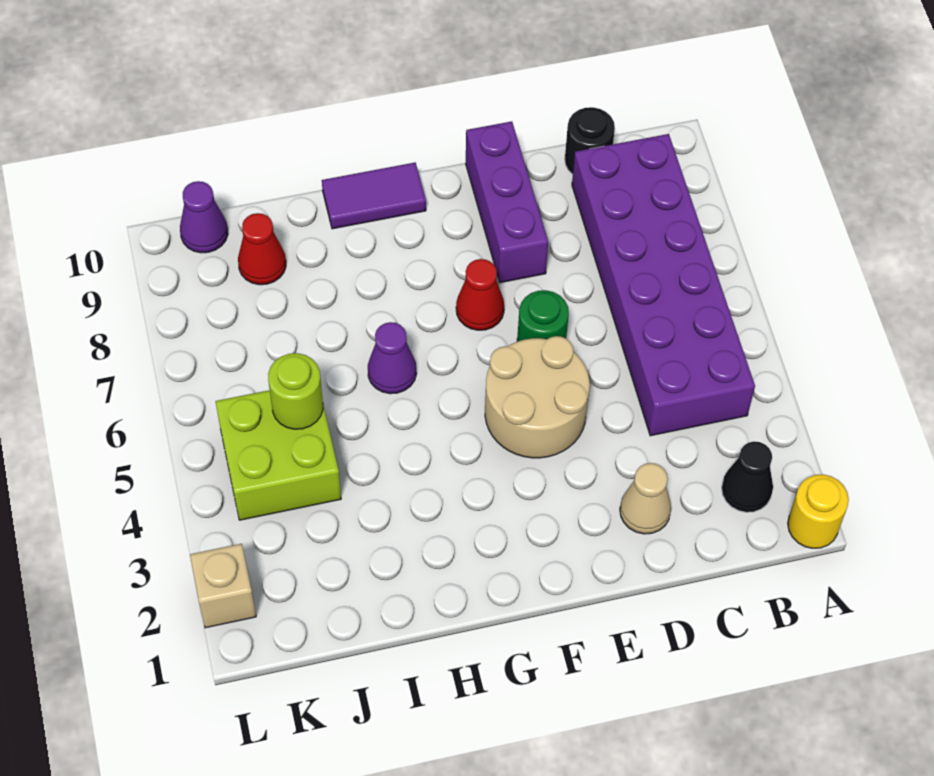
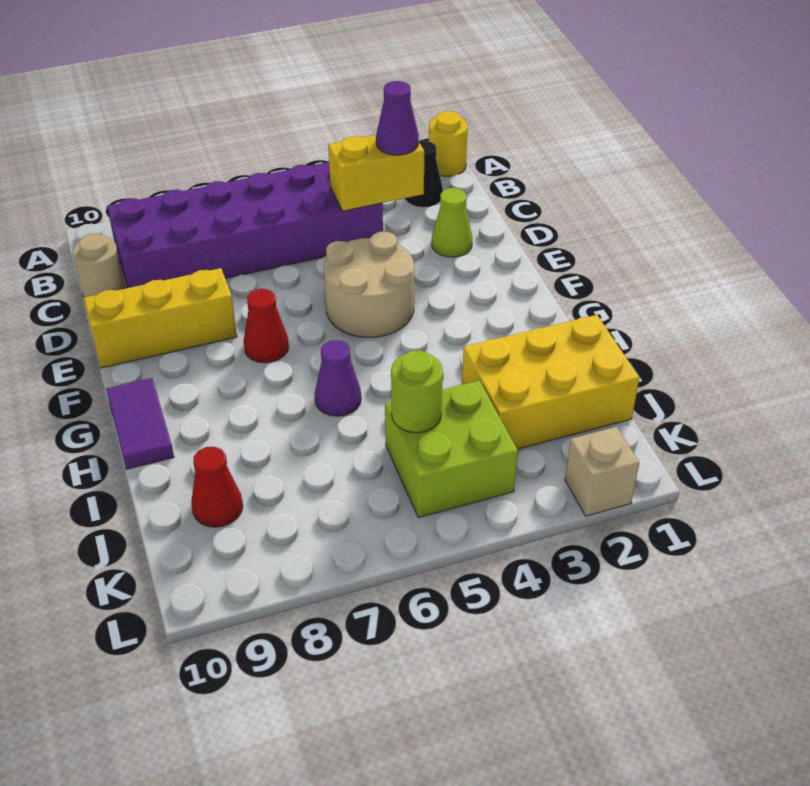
none -> yellow 1x2 brick [328,135,424,211]
black 1x1 round brick [565,107,615,174] -> tan 1x1 round brick [72,233,125,297]
tan 1x1 cone [620,463,671,534] -> lime 1x1 cone [432,188,472,257]
green 1x1 round brick [517,290,569,341] -> none
purple 1x3 brick [466,121,548,283] -> yellow 1x3 brick [84,268,237,368]
none -> yellow 2x3 brick [462,315,639,449]
purple 1x1 cone [180,181,228,253] -> purple 1x1 cone moved to [376,81,419,155]

